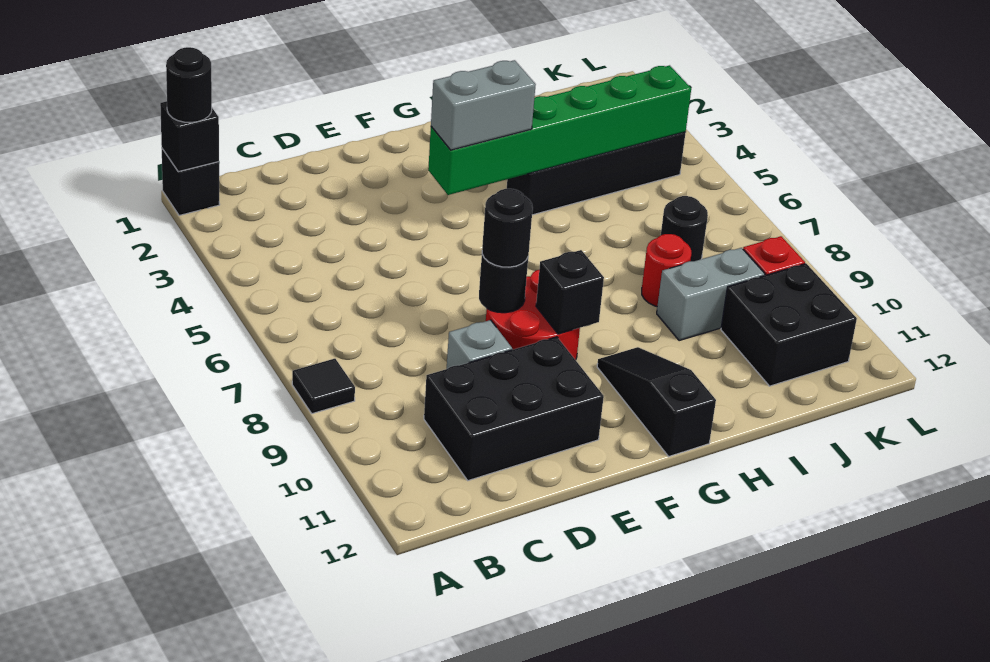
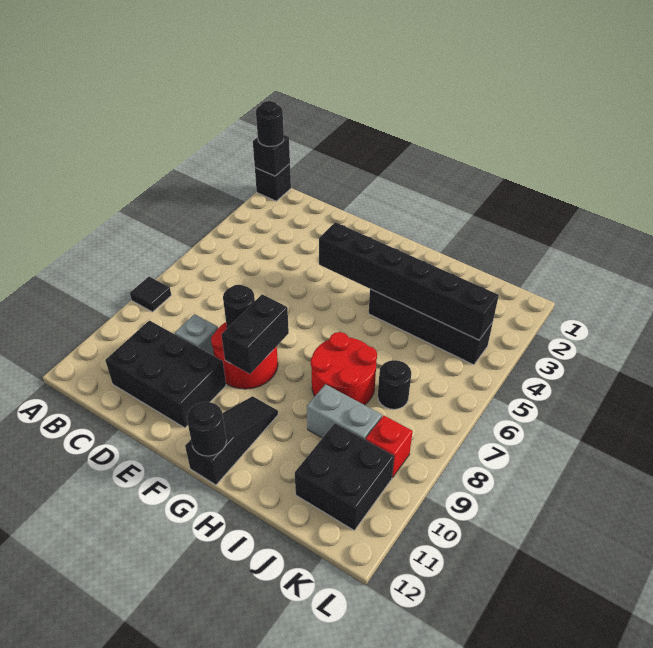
black 1x1 round brick [482,189,533,267] -> black 1x1 round brick moved to [187,402,227,456]
green 1x6 brick [428,65,691,195] -> black 1x6 brick [319,222,499,340]
grey 1x2 brick [431,60,536,150] -> none
black 1x1 brick [536,250,604,334] -> black 1x2 brick [221,294,289,374]
red 1x1 round brick [642,234,691,306] -> red 2x2 round brick [311,332,377,405]

